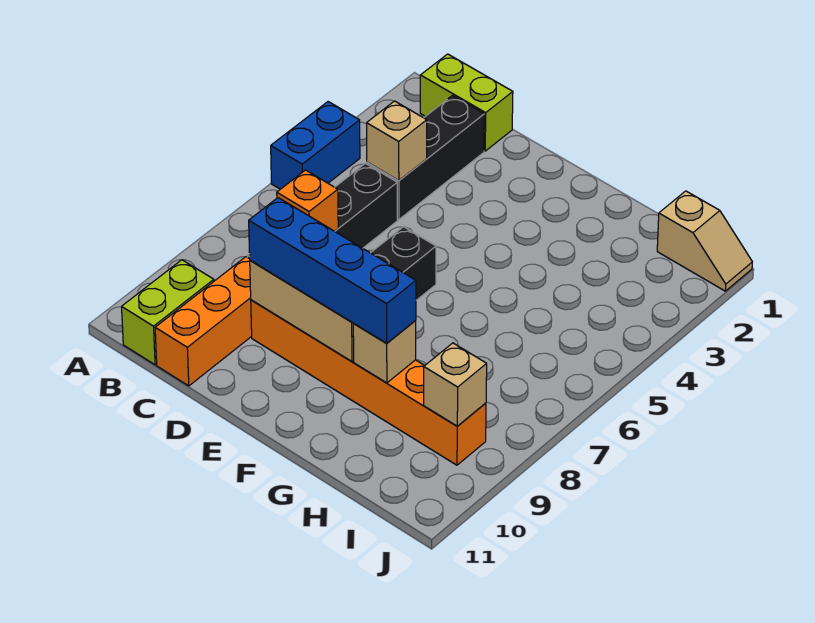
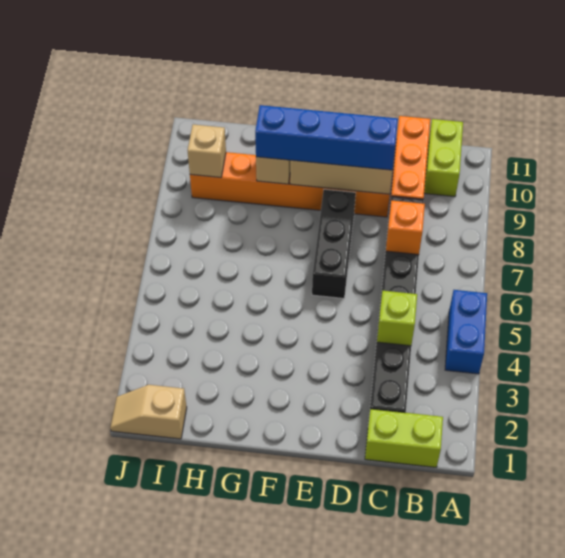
tan 1x1 brick [367,101,427,181] -> lime 1x1 brick [377,291,417,346]

